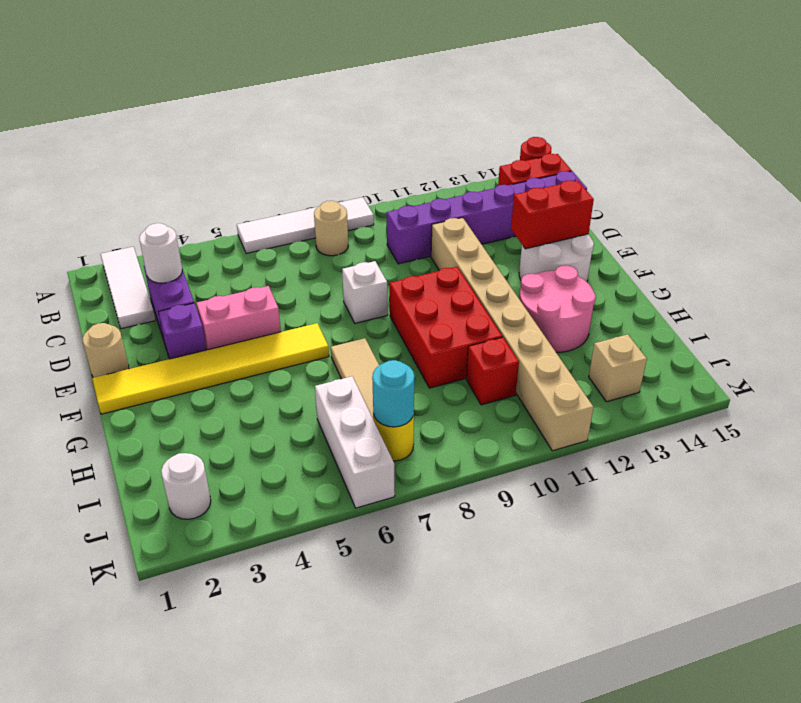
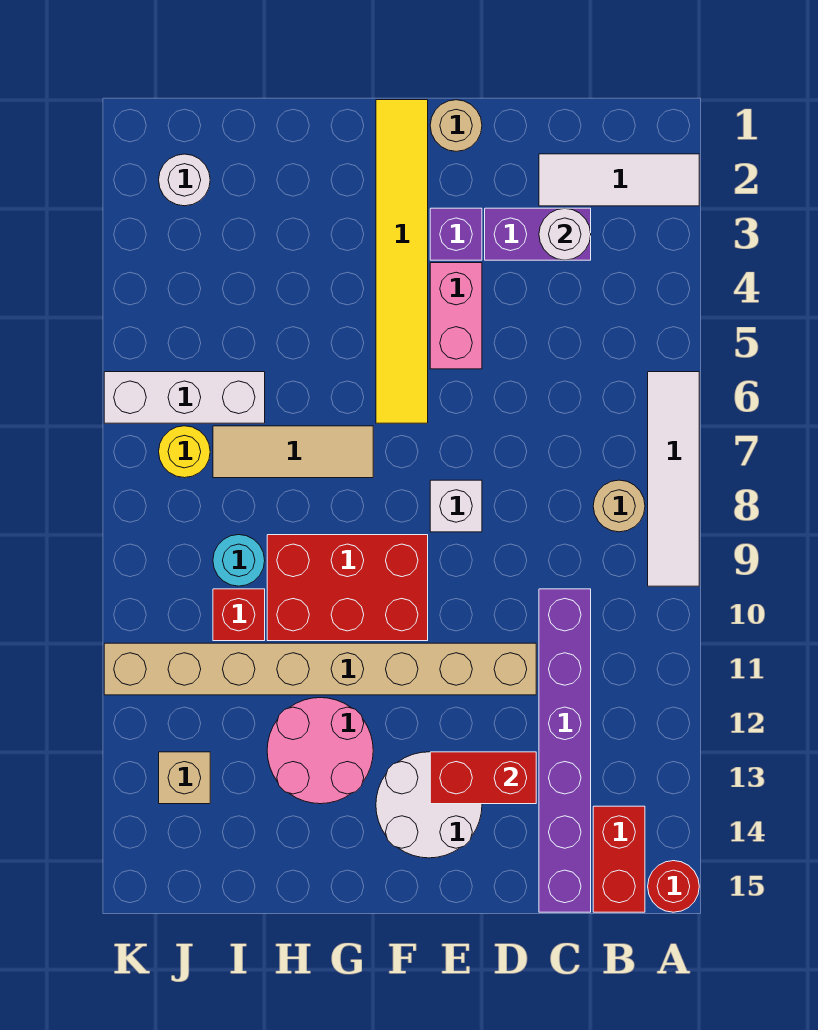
red 1x2 brick [511,180,594,249] -> red 1x2 brick turned to [430,752,536,804]
cyan 1x1 round brick [372,360,414,427] -> cyan 1x1 round brick moved to [213,535,265,586]

